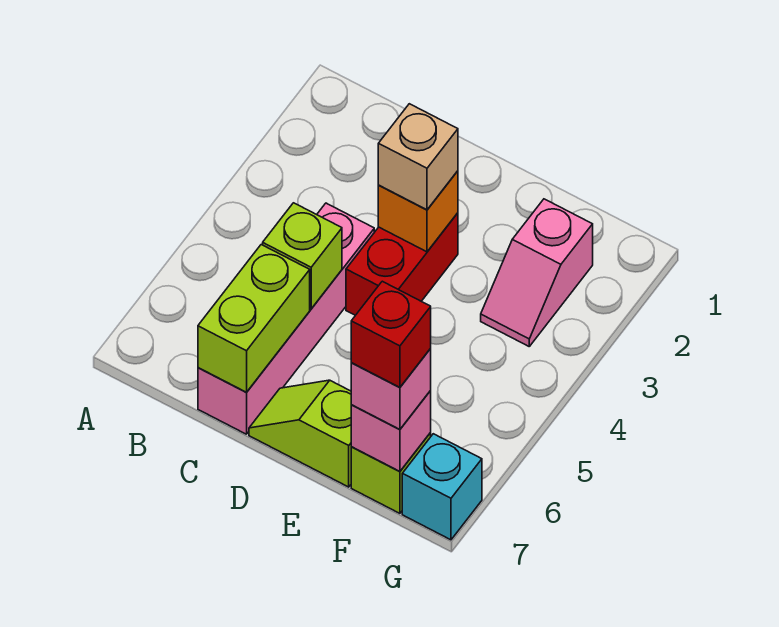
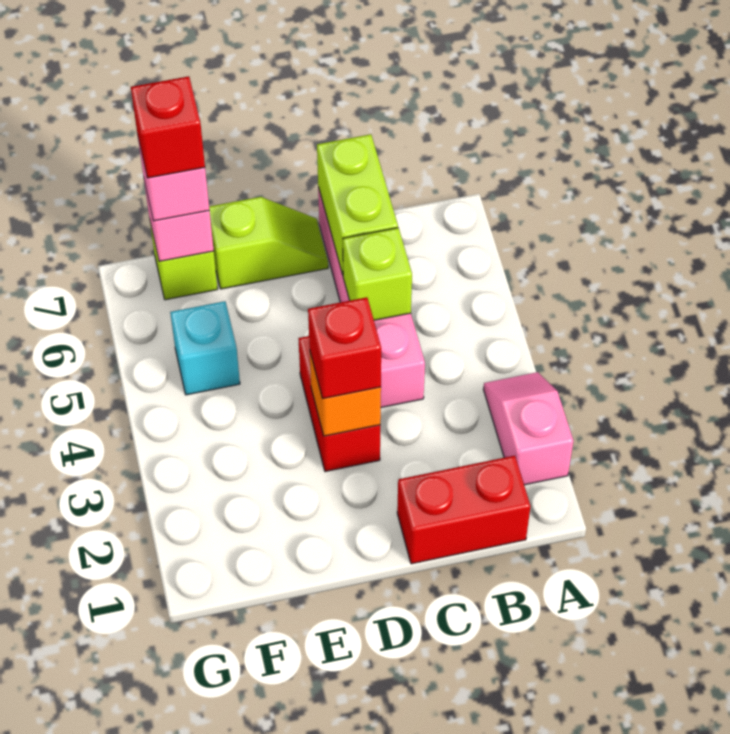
none -> red 1x2 brick [397,456,531,564]
tan 1x1 brick [378,104,458,210] -> red 1x1 brick [308,297,381,399]
pink 1x2 slope [481,199,593,346] -> pink 1x2 slope moved to [483,372,574,485]
cyan 1x1 brick [402,434,482,540] -> cyan 1x1 brick moved to [170,301,240,395]

